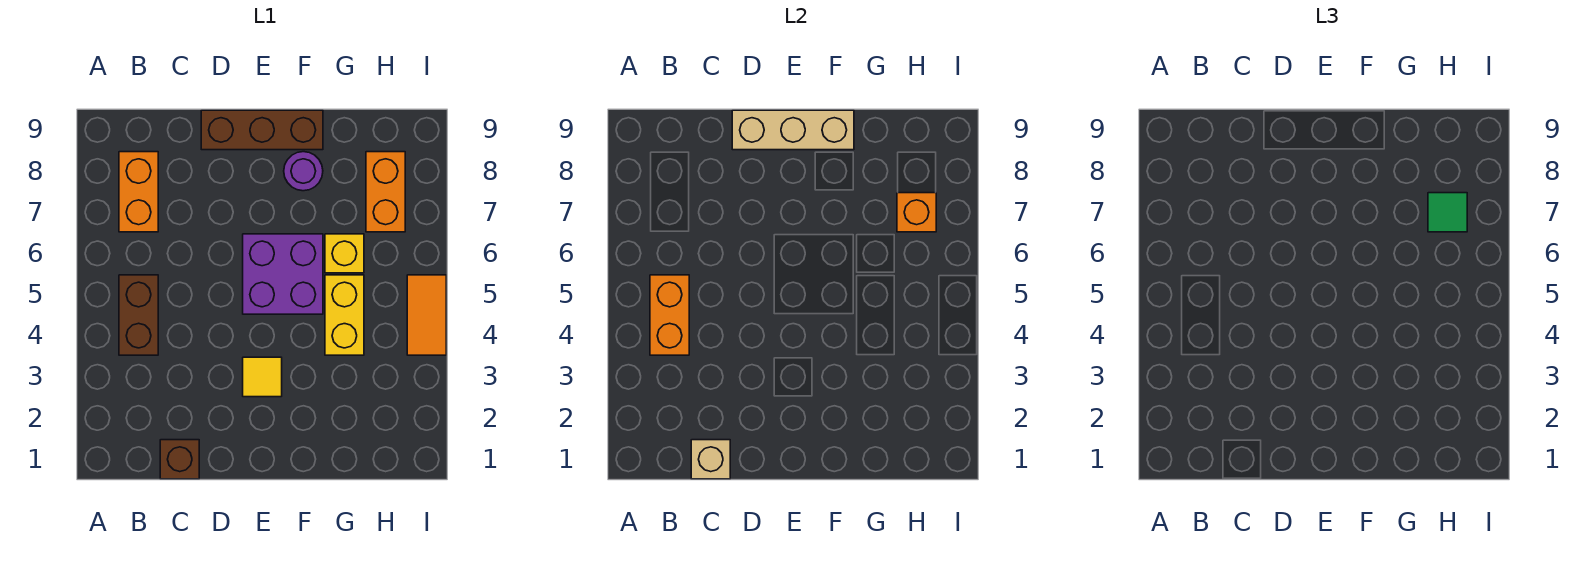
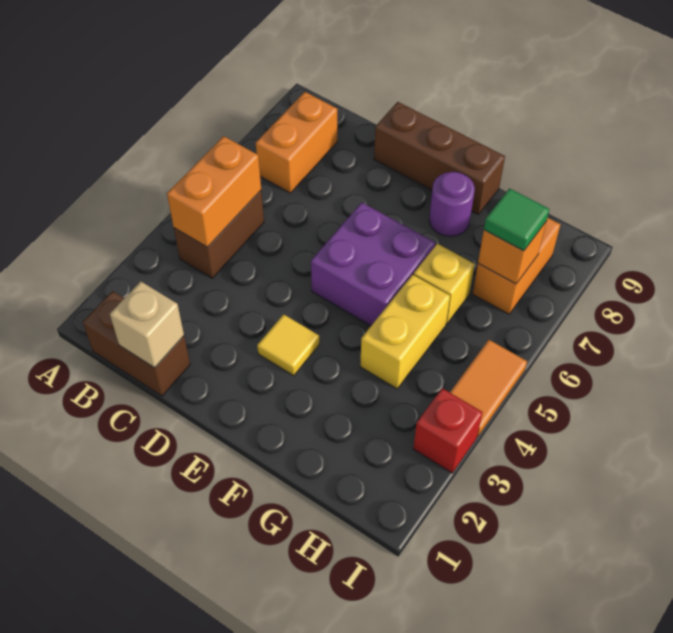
brown 1x1 brick [160,440,199,479] -> brown 1x2 brick [83,291,190,396]
tan 1x3 brick [732,110,854,150] -> none
none -> red 1x1 brick [413,388,483,473]

